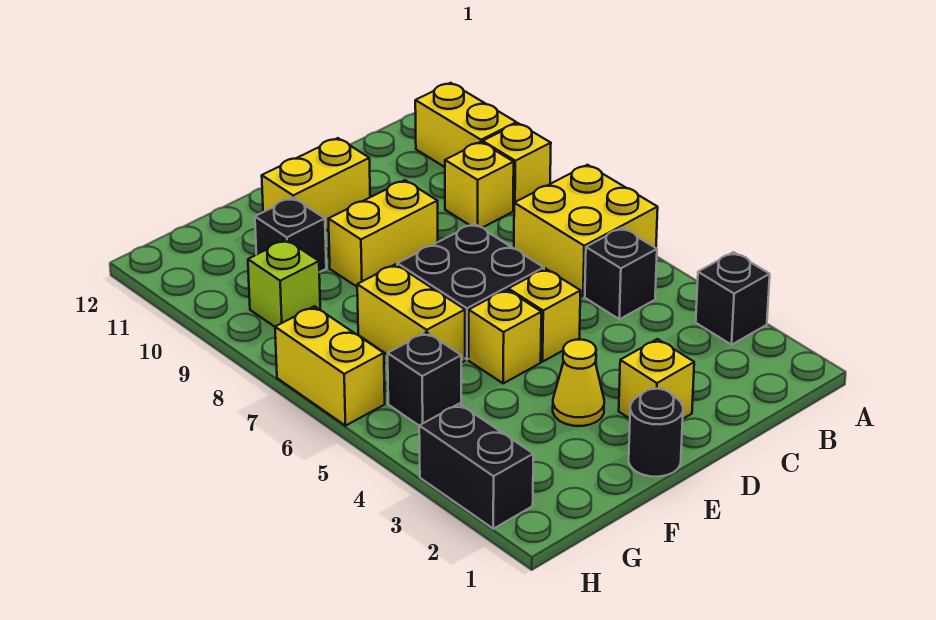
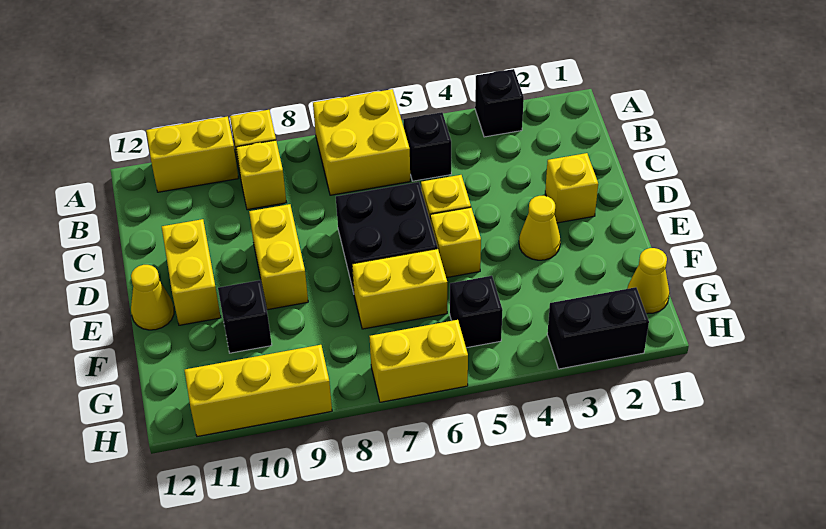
black 1x1 round brick [629,389,683,477] -> none
none -> yellow 1x1 cone [131,265,174,330]
none -> yellow 1x1 cone [627,248,669,314]
lime 1x1 brick [248,240,320,327] -> none
none -> yellow 1x3 brick [185,345,332,437]

